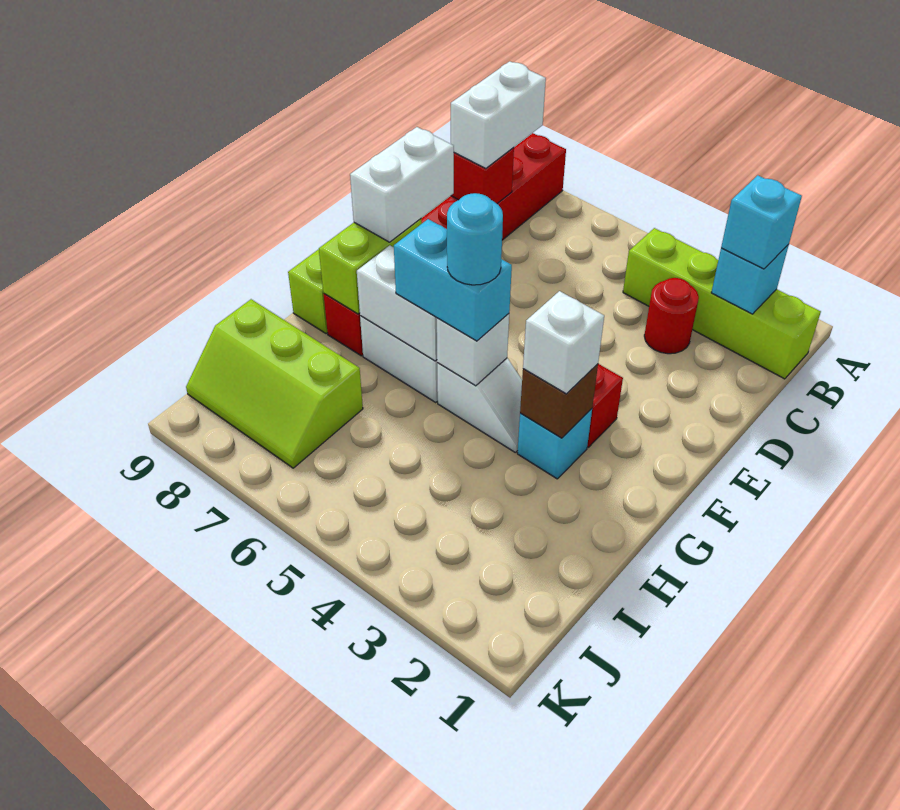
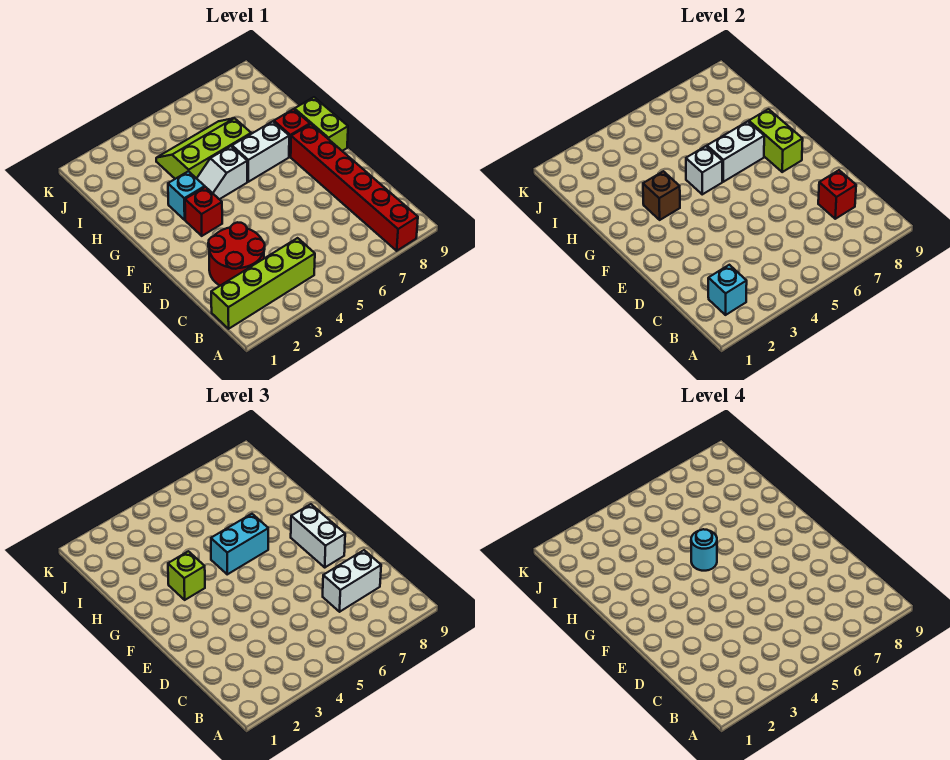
cyan 1x1 brick [721,175,802,269] -> none
white 1x2 brick [451,61,546,168] -> white 1x2 brick turned to [323,550,381,612]
red 1x1 round brick [644,278,699,354] -> red 2x2 round brick [208,222,265,286]
white 1x1 brick [523,291,604,394] -> lime 1x1 brick [168,551,205,600]
lime 2x3 slope [186,299,363,468] -> lime 2x3 slope moved to [156,118,251,179]

